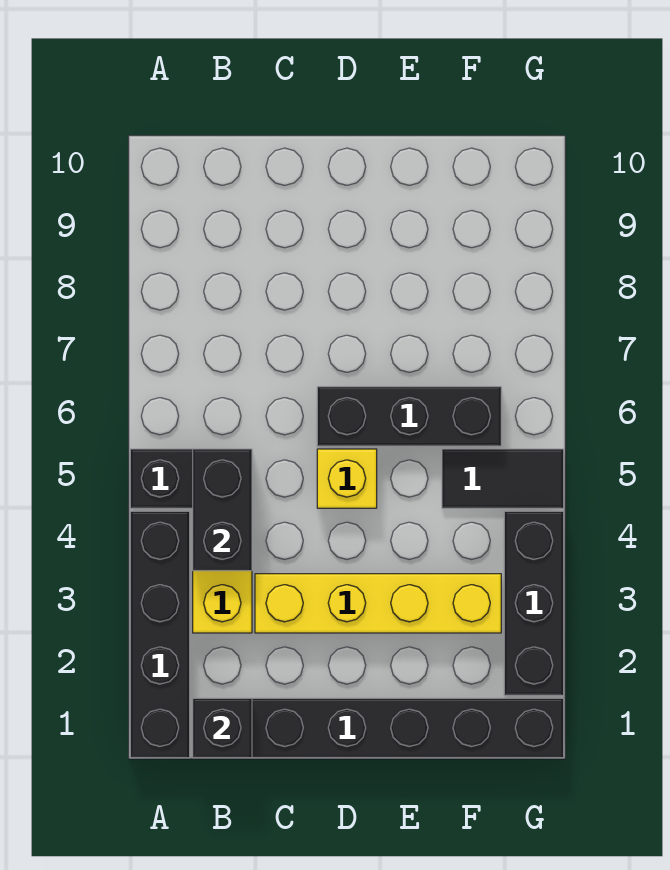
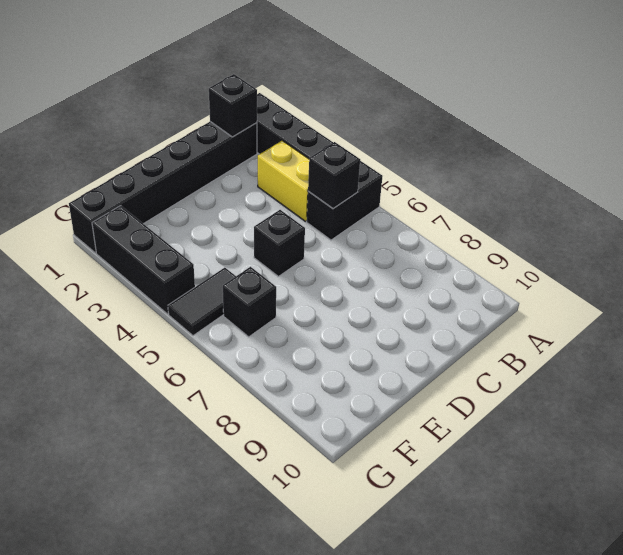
black 1x2 brick [193,449,252,571] -> black 1x1 brick [308,142,360,209]
yellow 1x4 brick [255,574,501,633] -> none
yellow 1x1 brick [317,449,377,508] -> black 1x1 brick [254,210,305,276]
black 1x3 brick [317,387,501,446] -> black 1x1 brick [223,267,276,337]

